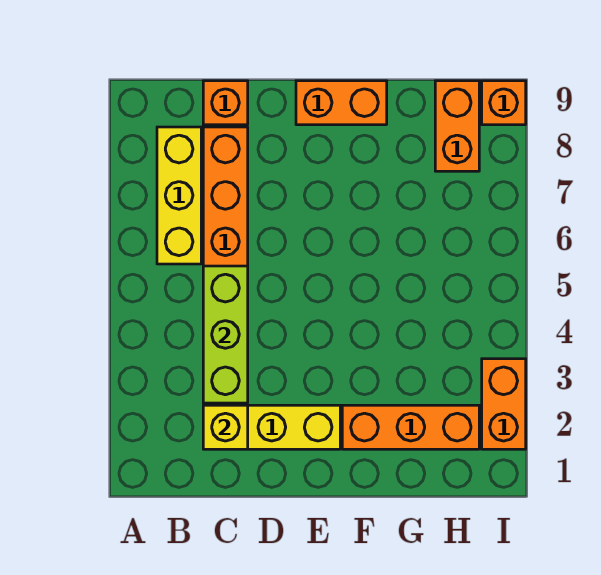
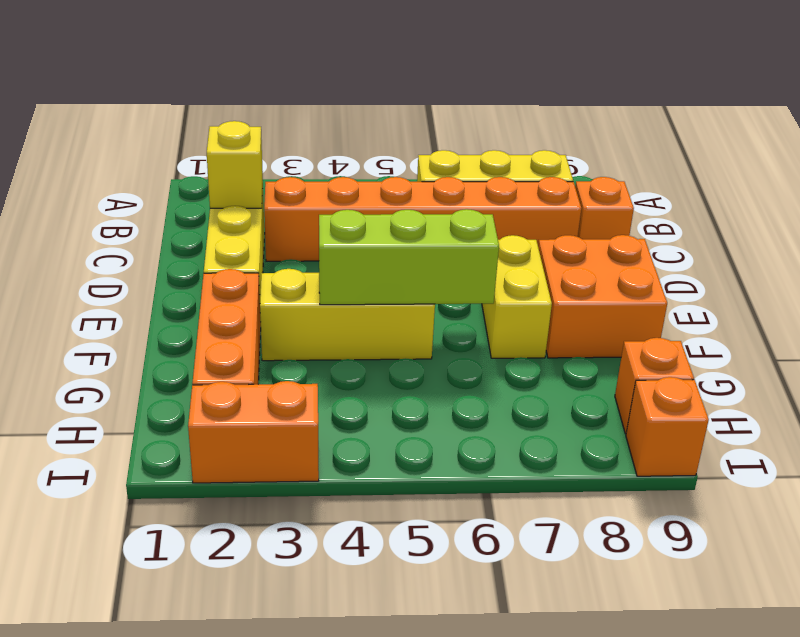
lime 1x3 brick [203,266,248,403] -> lime 1x3 brick moved to [319,209,499,305]
none -> yellow 1x2 brick [482,235,552,358]
orange 1x2 brick [296,81,387,125] -> orange 2x2 brick [538,235,667,358]
none -> yellow 1x3 brick [260,269,435,361]
orange 1x2 brick [435,81,479,171] -> orange 1x1 brick [615,338,694,434]

